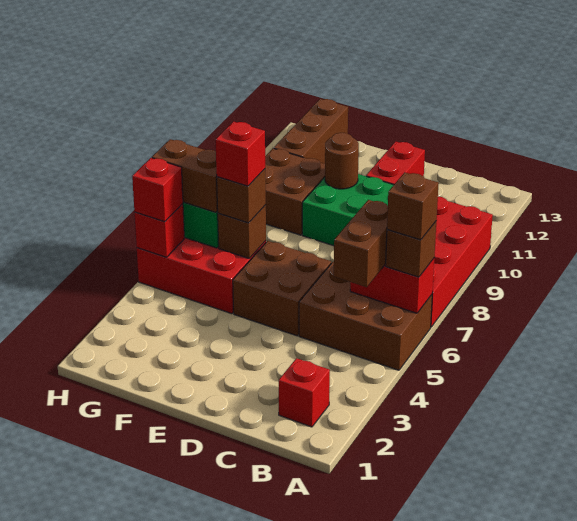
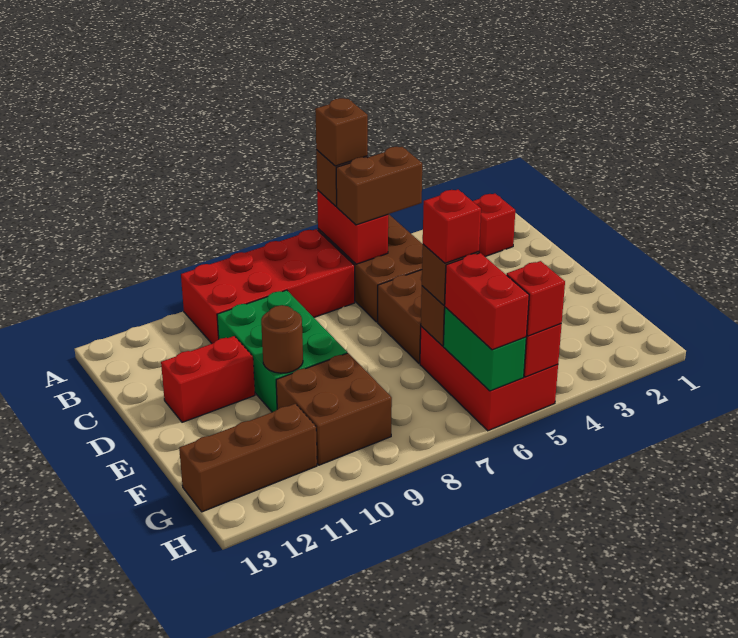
brown 1x2 brick [152,139,218,213] -> red 1x2 brick [444,253,529,350]

